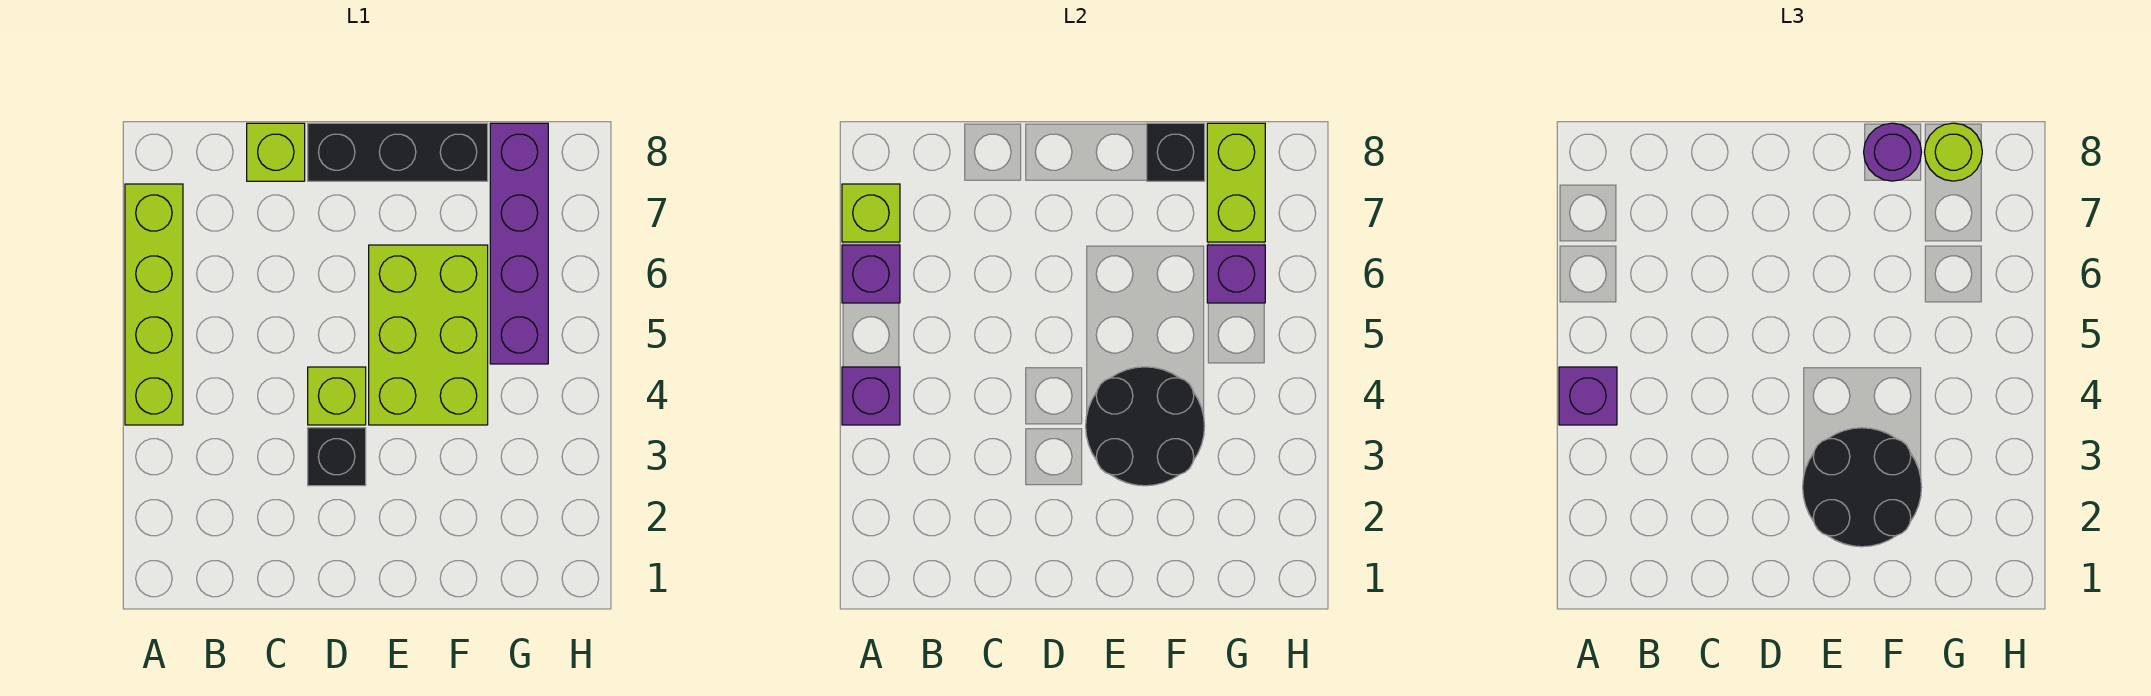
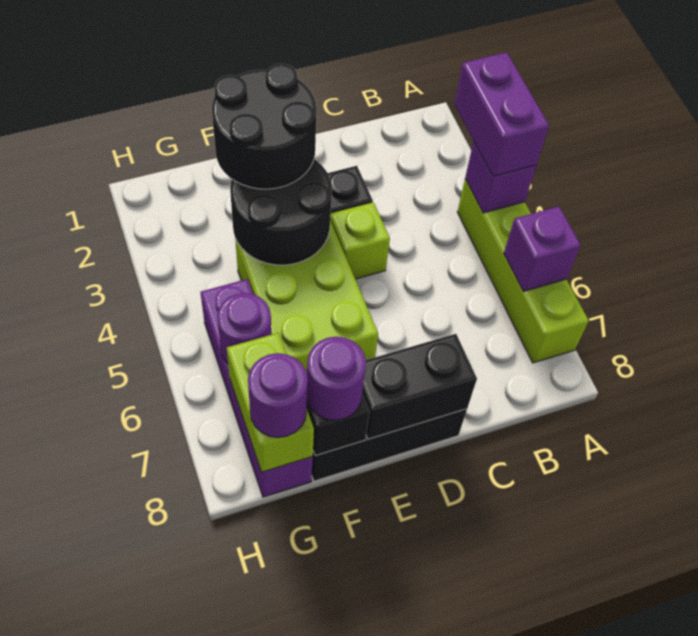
purple 1x1 brick [1559,367,1617,425] -> purple 1x2 brick [455,52,549,177]
lime 1x1 brick [842,184,900,242] -> none
lime 1x1 brick [247,123,305,181] -> none
none -> black 1x2 brick [362,334,477,439]
purple 1x1 brick [1207,245,1265,303] -> purple 1x1 round brick [217,293,271,363]
lime 1x1 round brick [1925,123,1982,181] -> purple 1x1 round brick [248,353,308,437]

